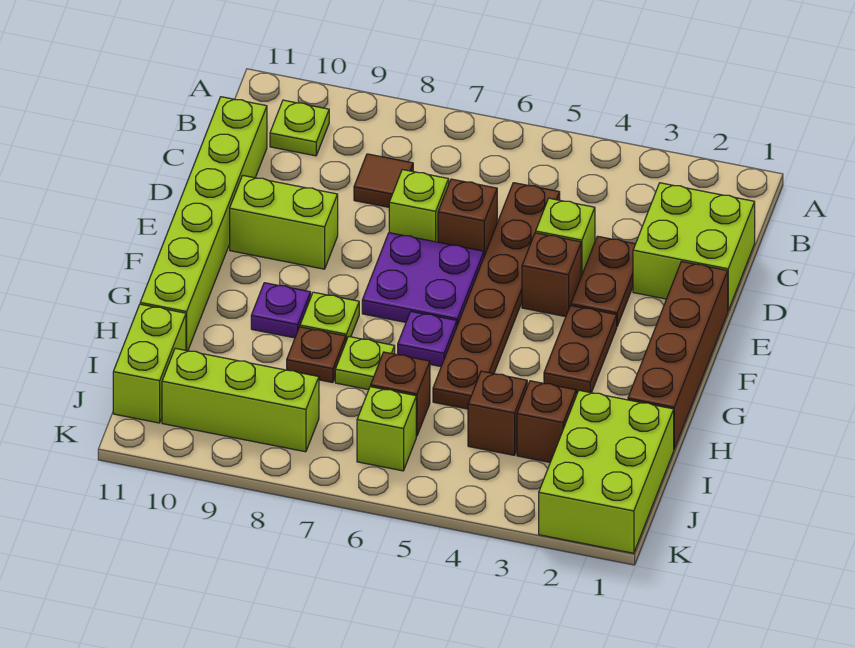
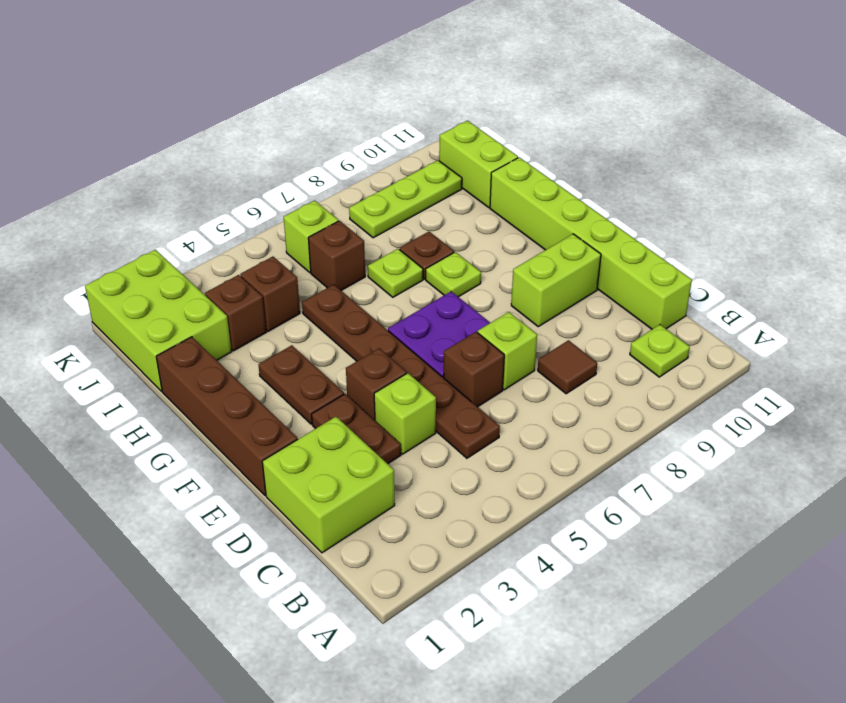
purple 1x1 plate [398,312,457,367] -> none
purple 1x1 plate [251,283,311,338] -> none
lime 1x3 brick [162,348,319,452] -> lime 1x3 plate [349,160,462,238]

